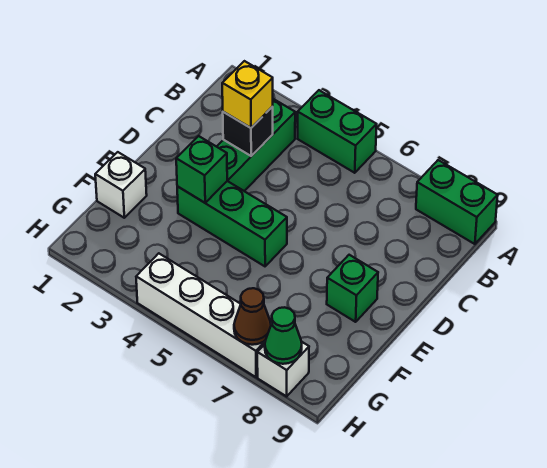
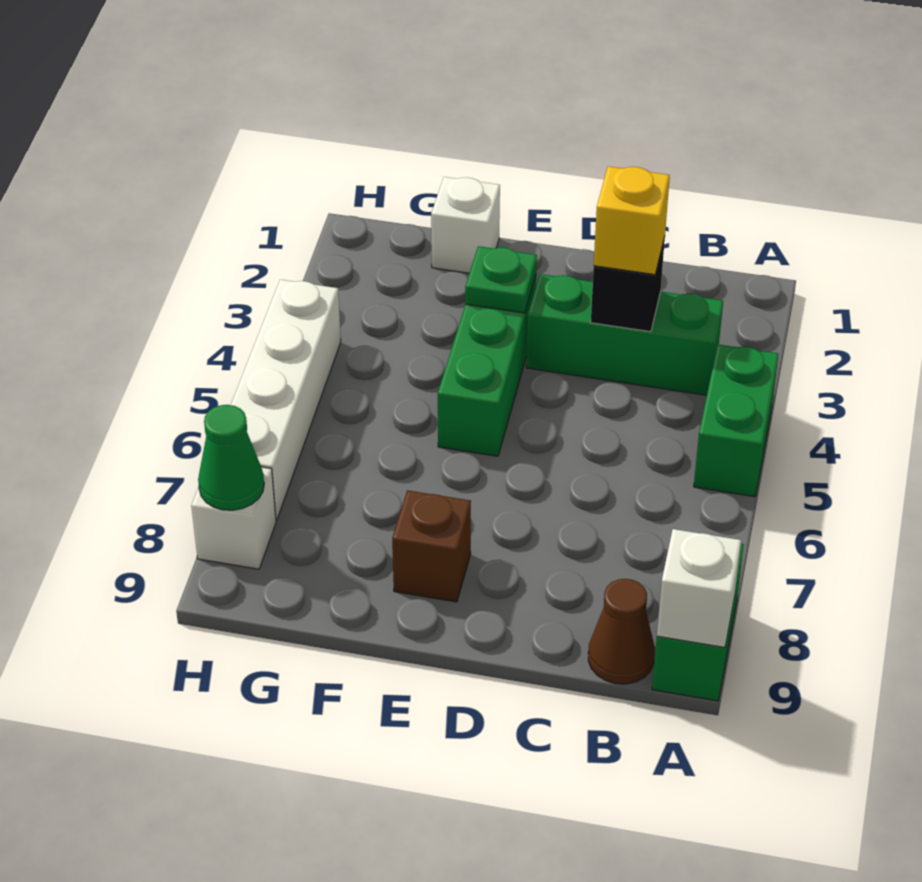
none -> white 1x1 brick [657,529,741,647]
green 1x1 brick [176,136,227,203] -> green 1x1 plate [465,246,537,313]
green 1x1 brick [327,255,378,322] -> brown 1x1 brick [392,490,471,602]
brown 1x1 cone [234,288,271,345] -> brown 1x1 cone moved to [588,579,655,684]

